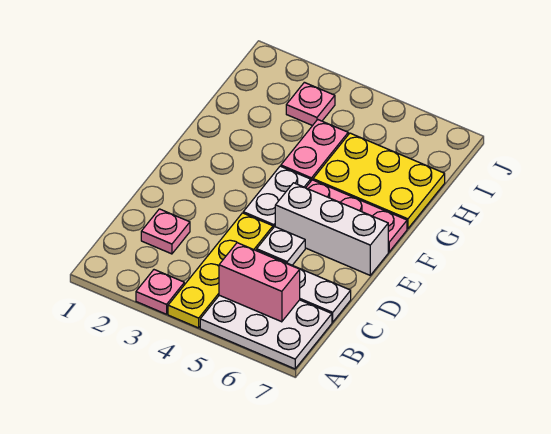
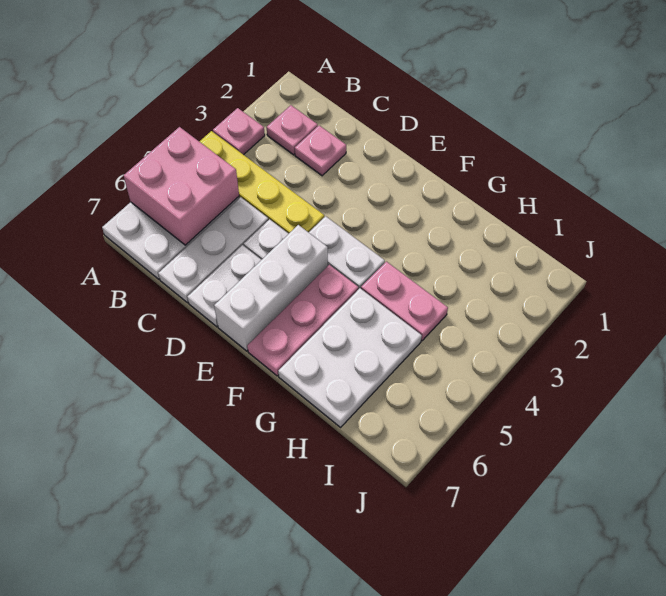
pink 1x2 brick [219,243,300,322] -> pink 2x2 brick [124,127,239,245]
none -> white 1x2 plate [187,245,261,327]
yellow 2x3 plate [313,133,445,229] -> white 2x3 plate [278,288,422,427]
pink 1x1 plate [286,82,335,126] -> pink 1x1 plate moved to [267,105,318,155]

